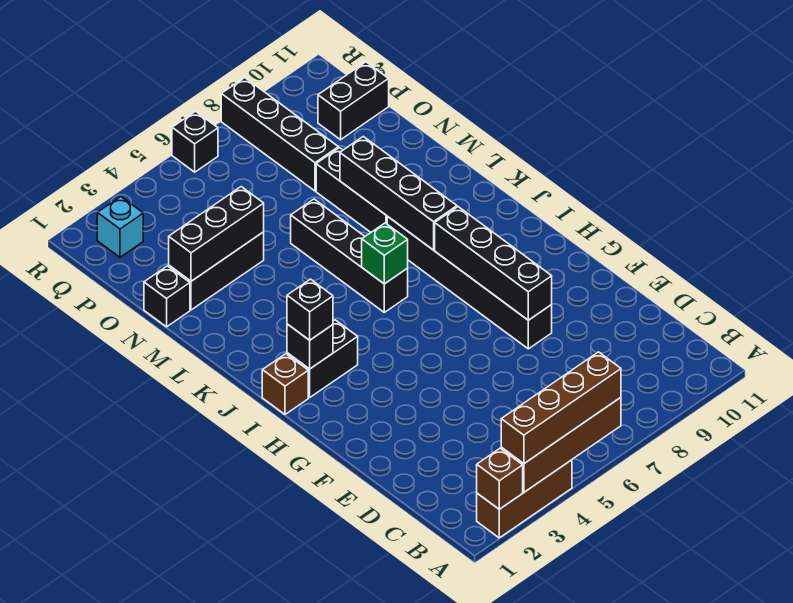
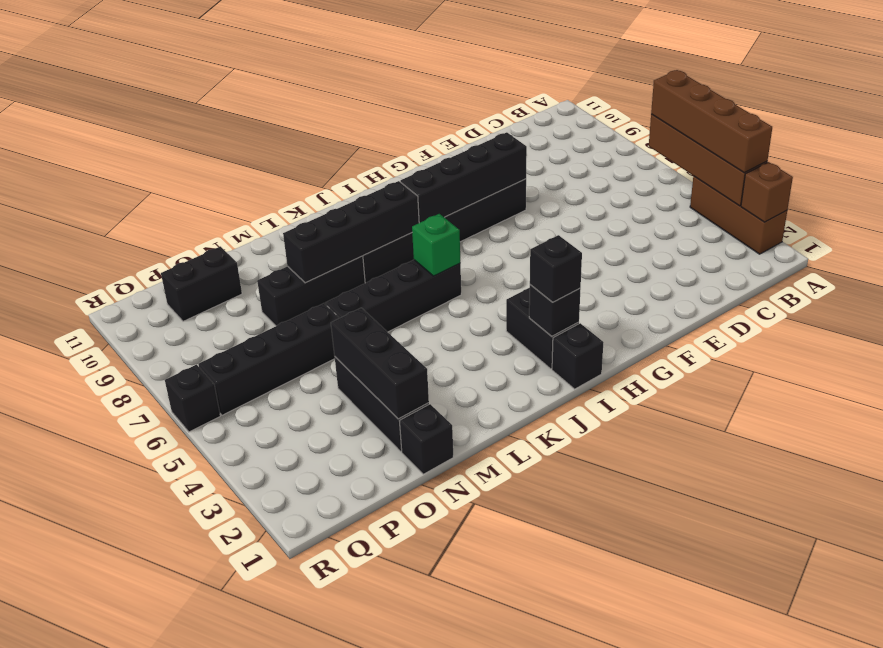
brown 1x1 brick [262,354,308,414] -> black 1x1 brick [552,323,604,389]
black 1x4 brick [221,78,338,191] -> black 1x4 brick moved to [198,303,339,415]
black 1x2 brick [318,62,389,140] -> black 1x2 brick turned to [161,246,242,321]
cyan 1x1 brick [97,197,143,257] -> none

